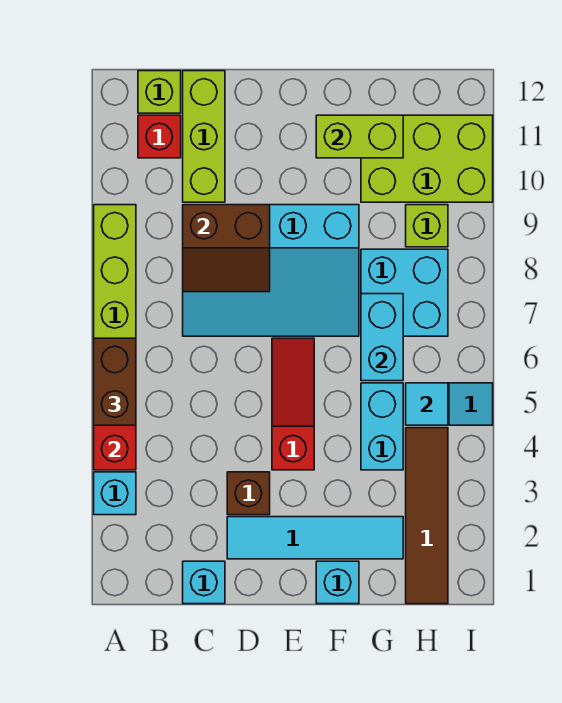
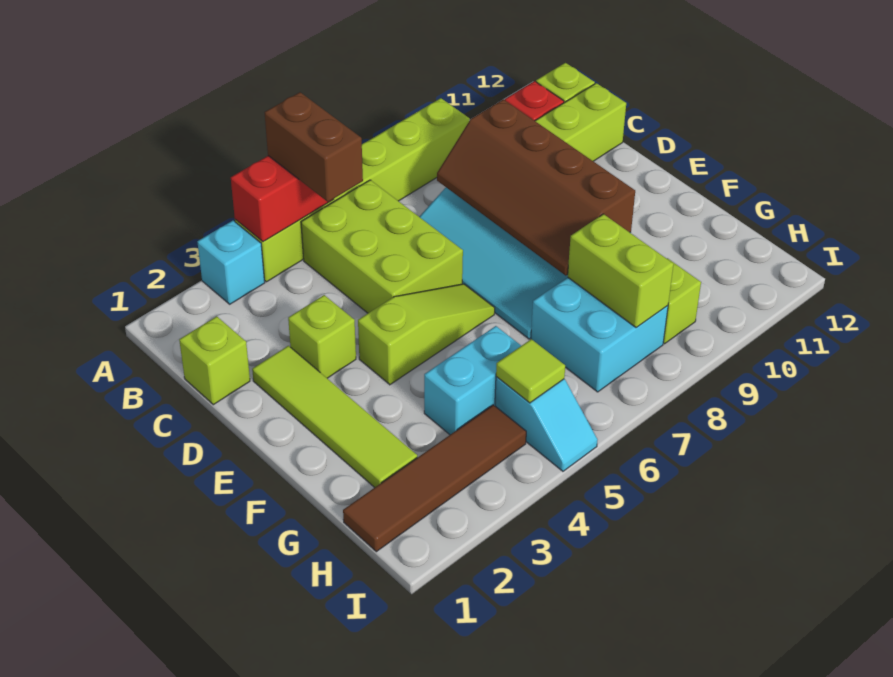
brown 1x2 brick [94,338,136,425] -> brown 1x2 brick turned to [264,92,363,202]
cyan 1x1 brick [183,561,225,604] -> lime 1x1 brick [179,316,250,405]
brown 2x2 slope [183,205,270,292] -> brown 2x4 slope [437,99,635,276]
cyan 1x4 tile [227,517,403,559] -> lime 1x4 tile [252,346,417,488]
brown 1x1 brick [227,472,270,515] -> lime 1x1 brick [288,295,356,378]
red 1x3 slope [272,338,314,470] -> lime 1x3 slope [358,284,495,385]
cyan 1x1 brick [316,561,359,604] -> none
lime 1x2 brick [316,115,403,158] -> lime 1x2 brick moved to [568,214,674,328]
cyan 1x2 brick [361,294,403,381] -> none
lime 2x3 brick [361,115,493,202] -> lime 2x3 brick moved to [301,180,463,313]
cyan 1x1 tile [406,383,448,425] -> lime 1x1 tile [496,339,565,403]

